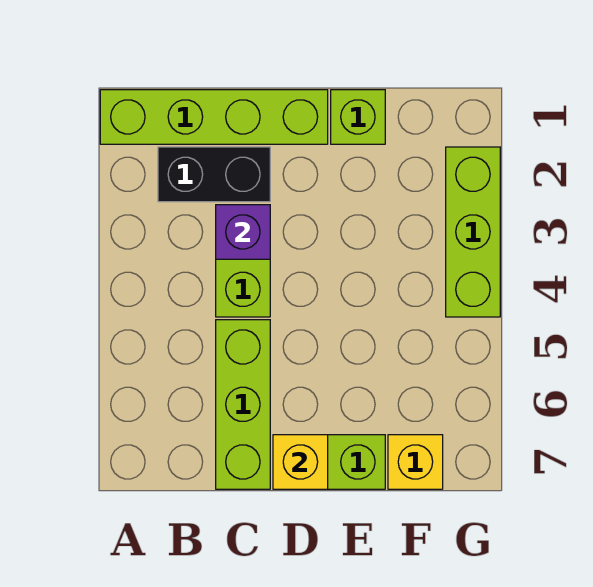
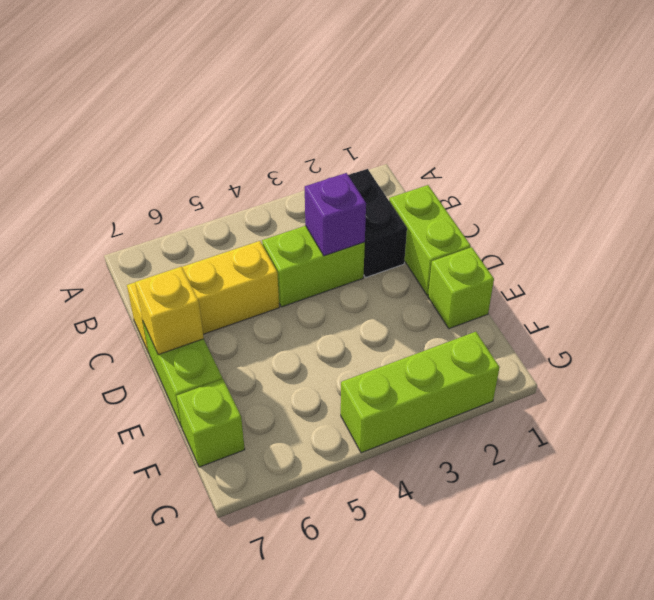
lime 1x4 brick [100,90,328,144] -> lime 1x2 brick [389,185,471,295]
lime 1x3 brick [216,320,270,489] -> yellow 1x3 brick [127,241,279,353]
yellow 1x1 brick [388,435,443,489] -> lime 1x1 brick [177,379,245,467]

